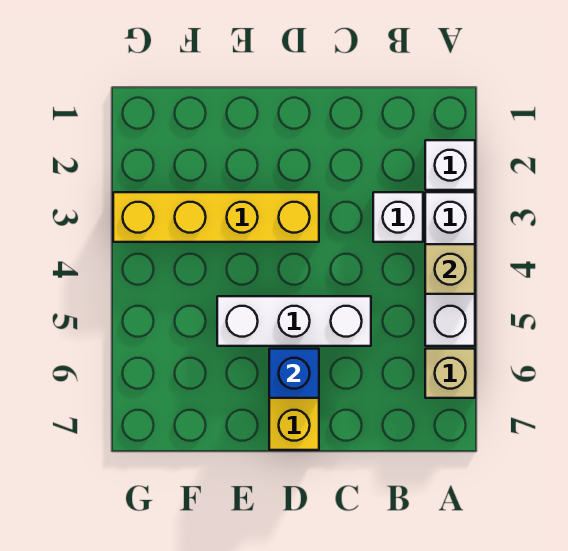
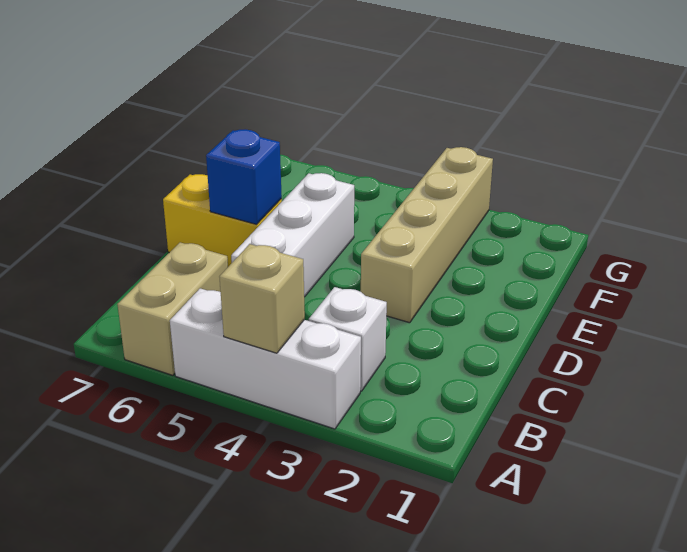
white 1x1 brick [425,140,475,190] -> none
tan 1x1 brick [425,349,475,398] -> tan 1x2 brick [117,242,228,375]
yellow 1x4 brick [113,192,319,242] -> tan 1x4 brick [361,147,493,323]

